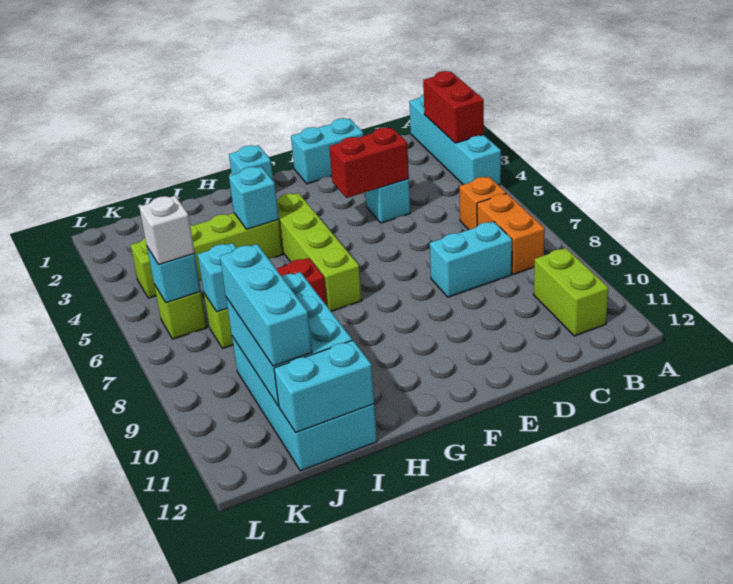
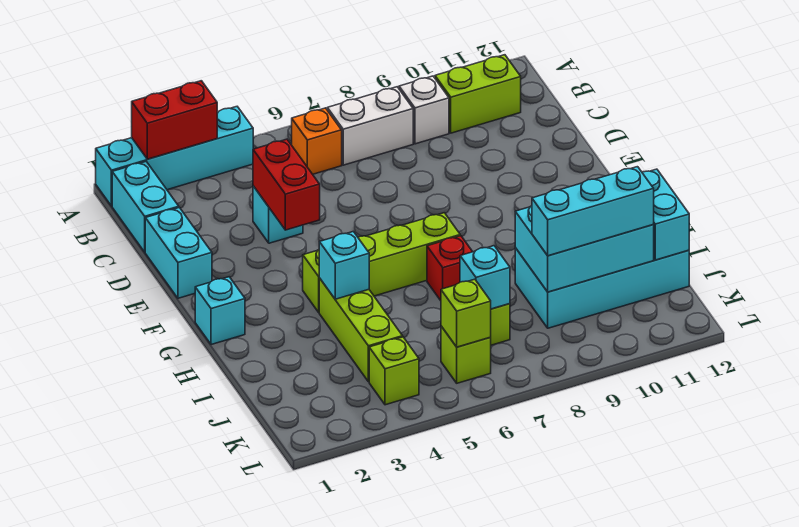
orange 1x2 brick [477,193,545,274] -> white 1x2 brick [327,87,413,165]
cyan 1x2 brick [430,222,512,297] -> cyan 1x2 brick moved to [112,162,179,252]
cyan 1x1 brick [147,247,201,303] -> lime 1x1 brick [441,279,491,347]
white 1x1 brick [139,196,195,264] -> white 1x1 brick moved to [399,76,449,144]

